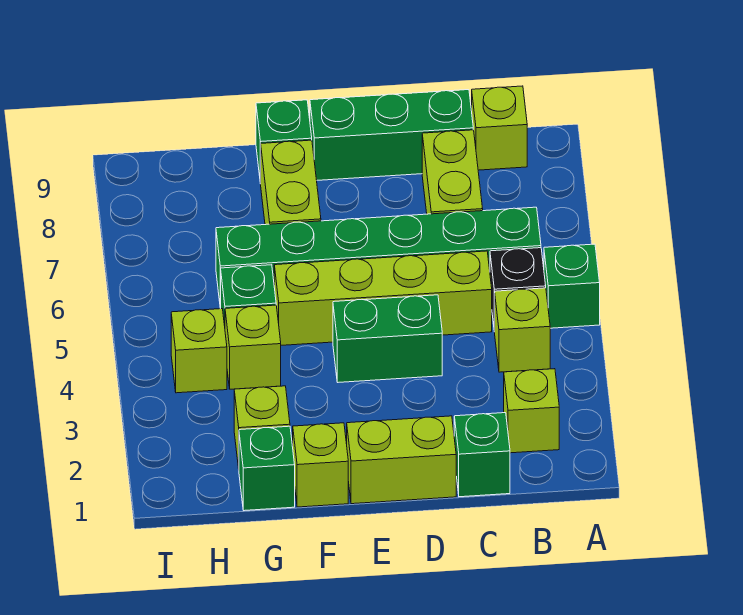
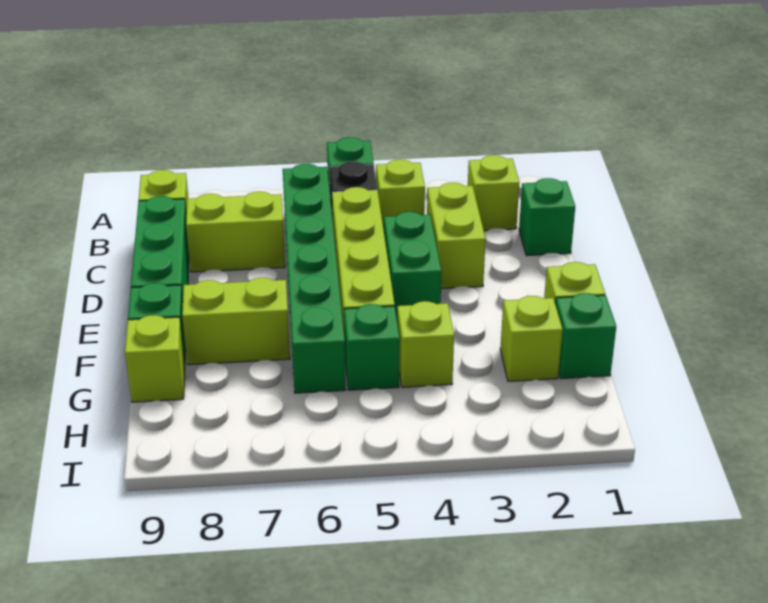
lime 1x2 brick [347,416,456,504] -> lime 1x2 brick moved to [427,183,486,289]
lime 1x1 brick [171,308,227,393] -> lime 1x1 brick moved to [125,315,185,402]

